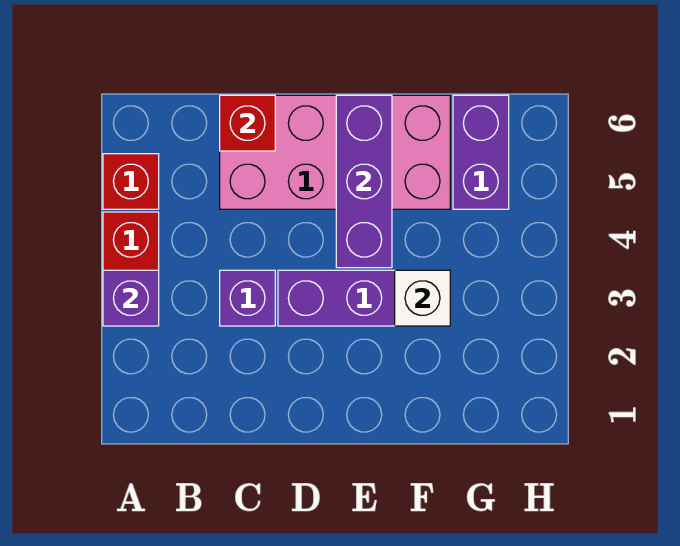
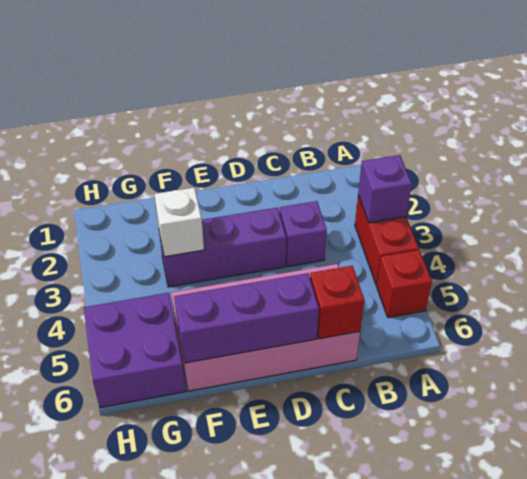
purple 1x3 brick [336,95,392,268] -> purple 1x3 brick turned to [174,273,319,363]
purple 1x2 brick [453,95,509,209] -> purple 2x2 brick [84,293,186,408]

